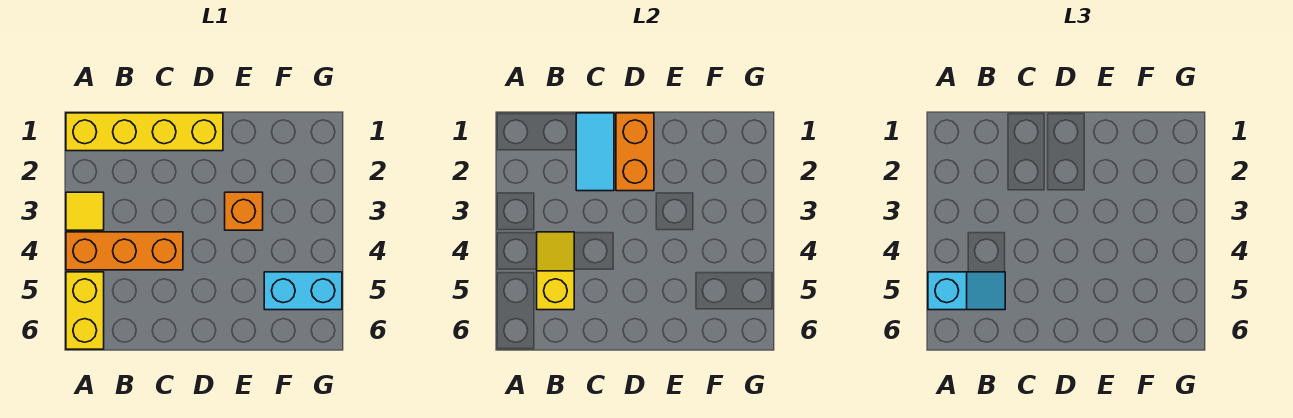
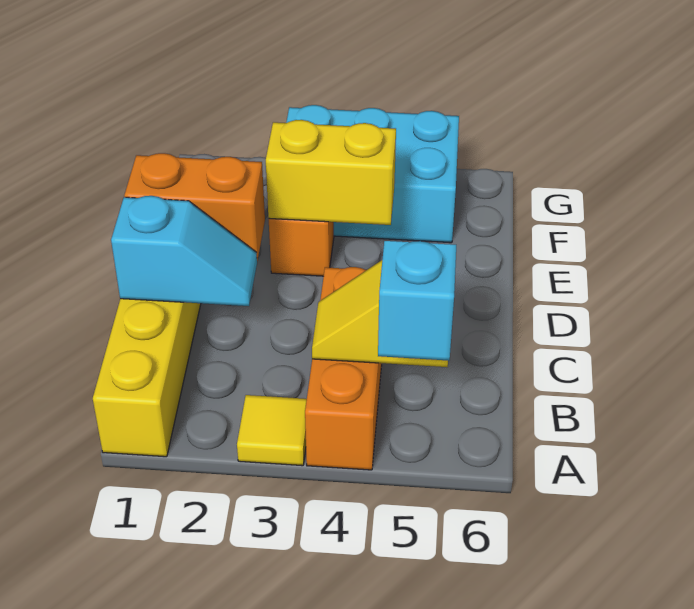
yellow 1x2 brick [66,272,104,349] -> yellow 1x2 brick moved to [266,120,396,225]
cyan 1x2 tile [576,113,614,191] -> cyan 1x2 slope [111,196,257,306]
cyan 1x2 brick [264,272,342,310] -> cyan 2x3 brick [286,105,459,243]

